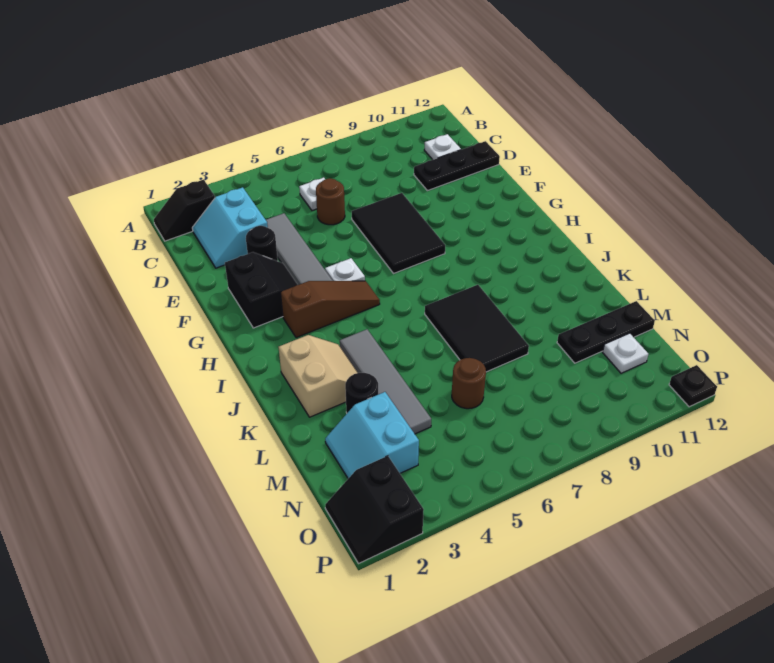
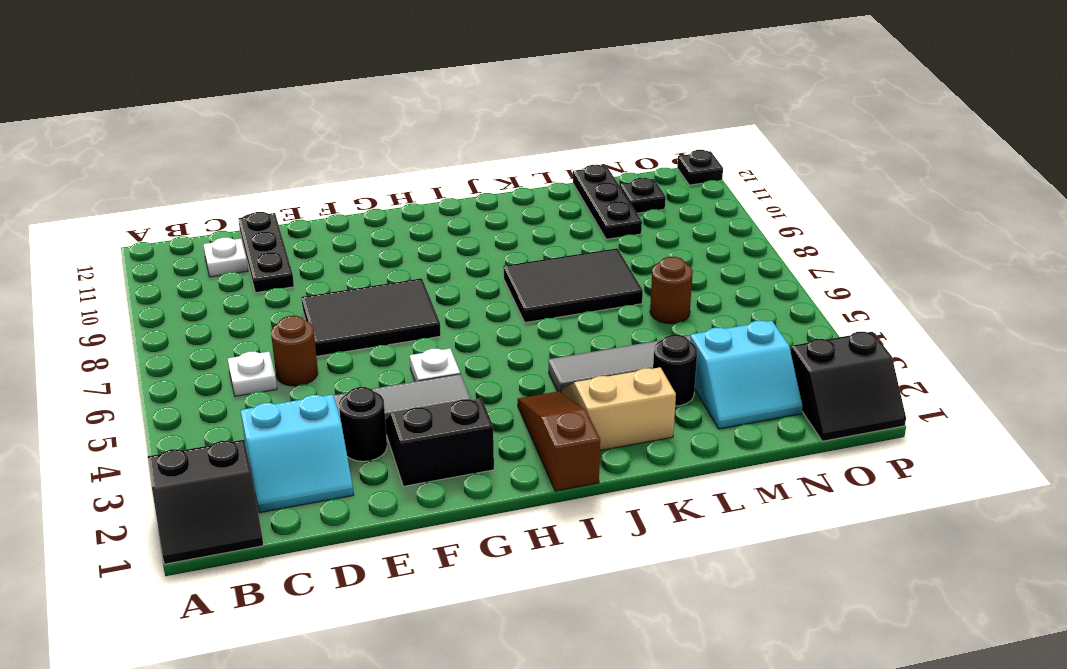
black 1x2 slope [154,180,215,241] -> black 2x2 slope [148,440,263,564]
brown 1x3 slope [280,281,380,338] -> brown 1x3 slope moved to [518,391,600,491]
white 1x1 plate [603,333,648,373] -> black 1x1 plate [620,178,666,213]

